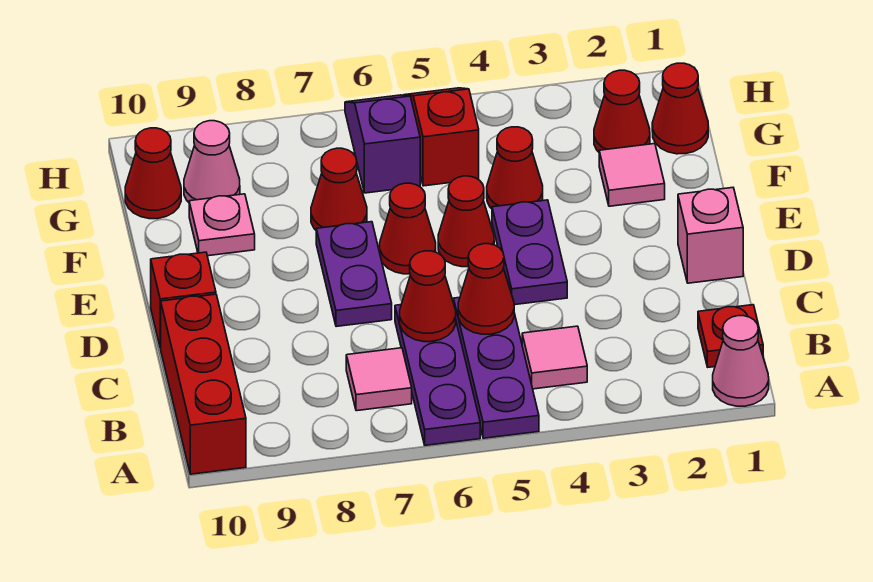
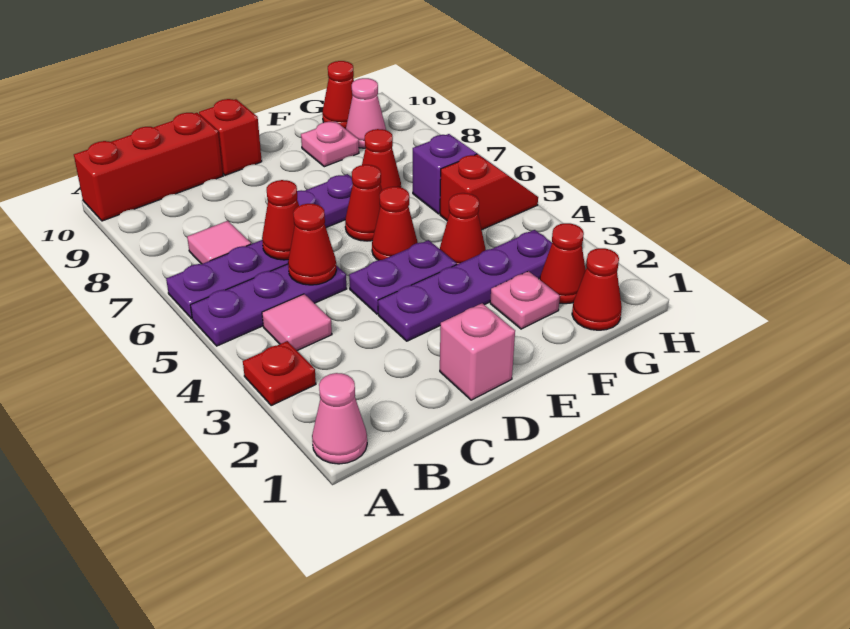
red 1x1 plate [698,305,763,367] -> red 1x1 plate moved to [243,341,316,406]
none -> purple 1x4 plate [378,230,552,341]
pink 1x1 tile [599,144,665,206] -> pink 1x1 plate [490,271,560,329]

